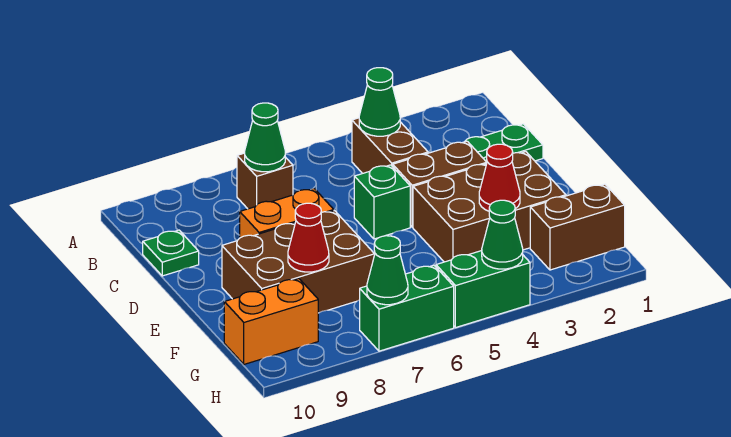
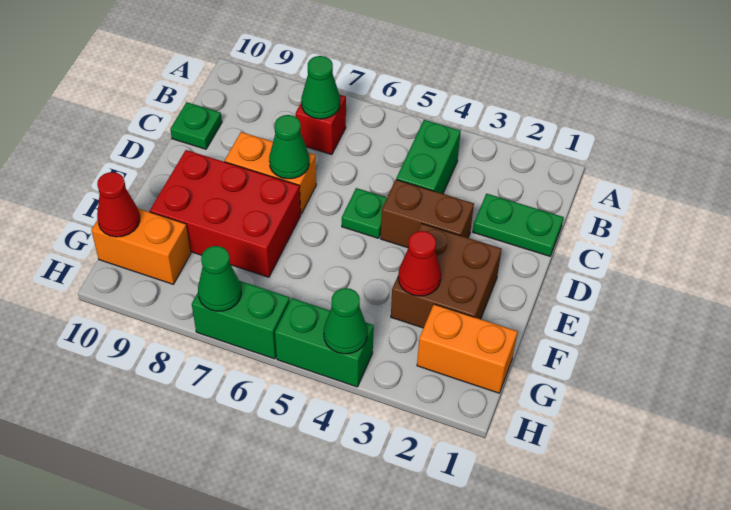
brown 1x2 brick [352,118,428,174] -> green 1x2 brick [396,120,461,194]
green 1x1 cone [359,68,400,136] -> green 1x1 cone moved to [269,115,309,179]
brown 1x1 brick [237,153,293,209] -> red 1x1 brick [296,95,346,155]
green 1x1 brick [354,165,410,239] -> green 1x1 plate [342,188,387,238]
brown 2x3 brick [413,152,566,262] -> brown 2x2 brick [391,224,502,328]
brown 2x3 brick [222,211,375,313] -> red 2x3 brick [150,150,301,277]
red 1x1 cone [288,203,329,272] -> red 1x1 cone moved to [97,172,140,237]
brown 1x2 brick [530,184,625,270] -> orange 1x2 brick [417,304,518,393]

